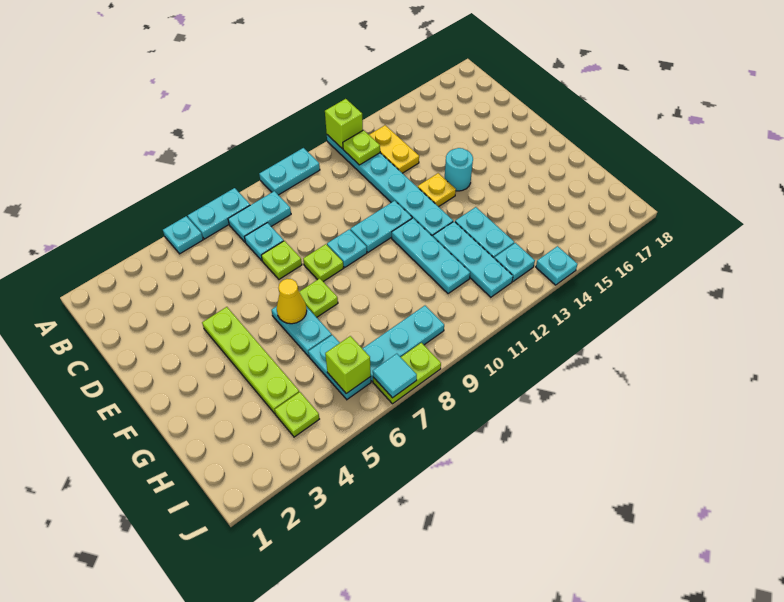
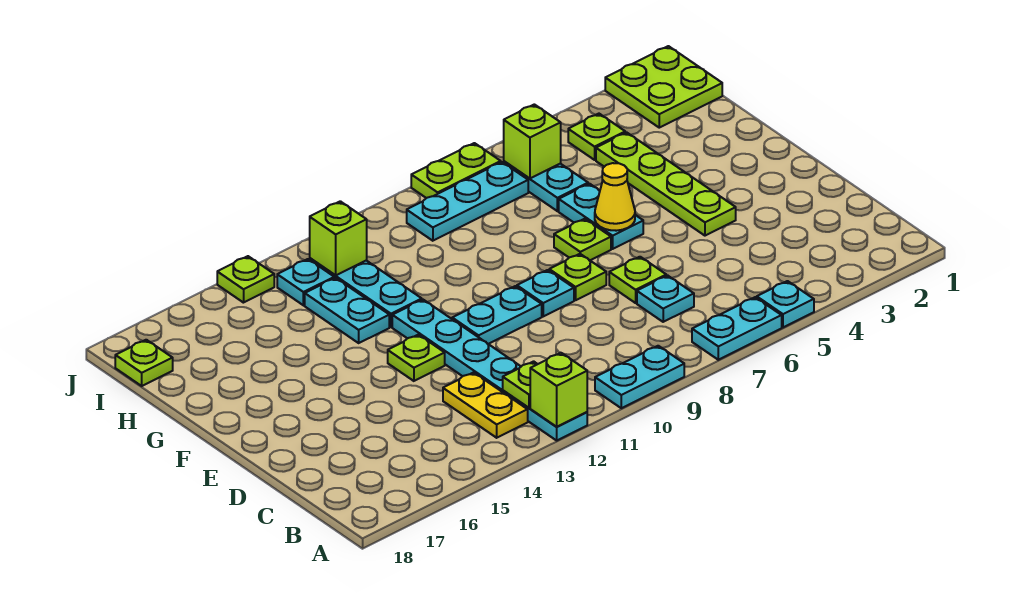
cyan 1x2 plate [228,191,291,242] -> none
yellow 1x1 plate [418,173,456,207] -> lime 1x1 plate [388,335,445,381]
cyan 1x1 round brick [444,148,473,191] -> none
cyan 1x3 plate [392,218,470,294] -> none
none -> lime 2x2 plate [605,46,722,128]
none -> lime 1x1 brick [310,201,367,275]
none -> lime 1x1 plate [115,340,173,386]
cyan 1x1 tile [373,354,417,398] -> none
cyan 1x1 plate [536,246,578,285] -> lime 1x1 plate [217,256,274,303]

